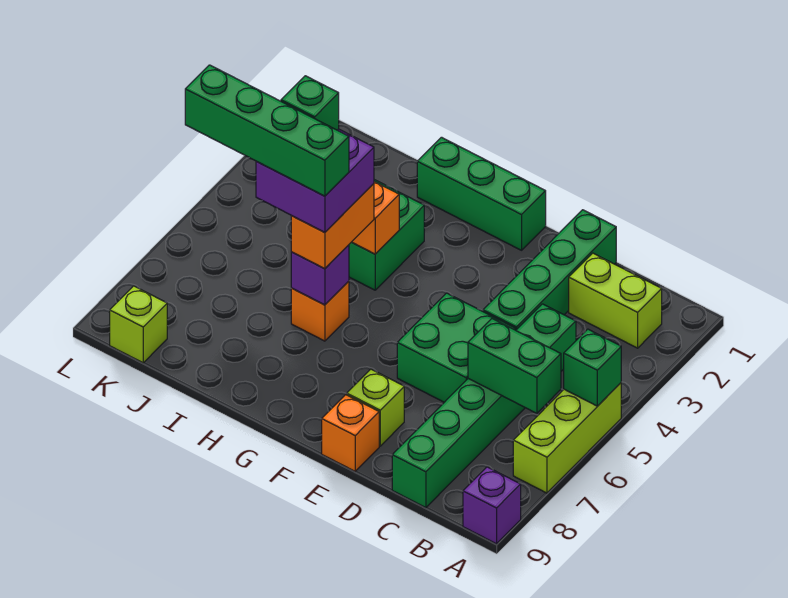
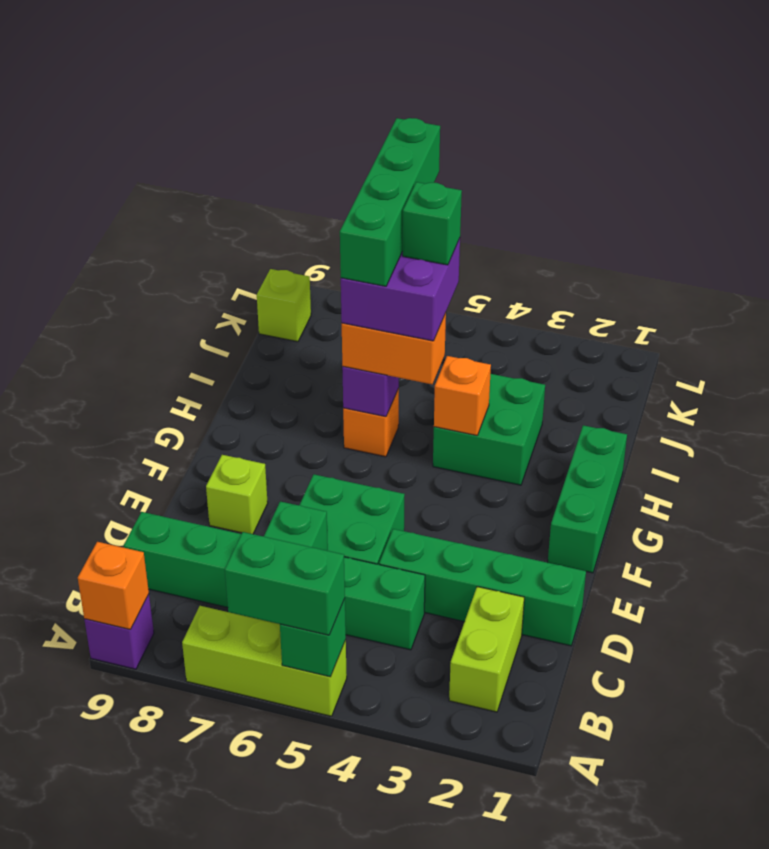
none -> green 1x2 brick [225,532,345,635]
orange 1x1 brick [322,395,379,471] -> orange 1x1 brick moved to [78,542,149,629]

